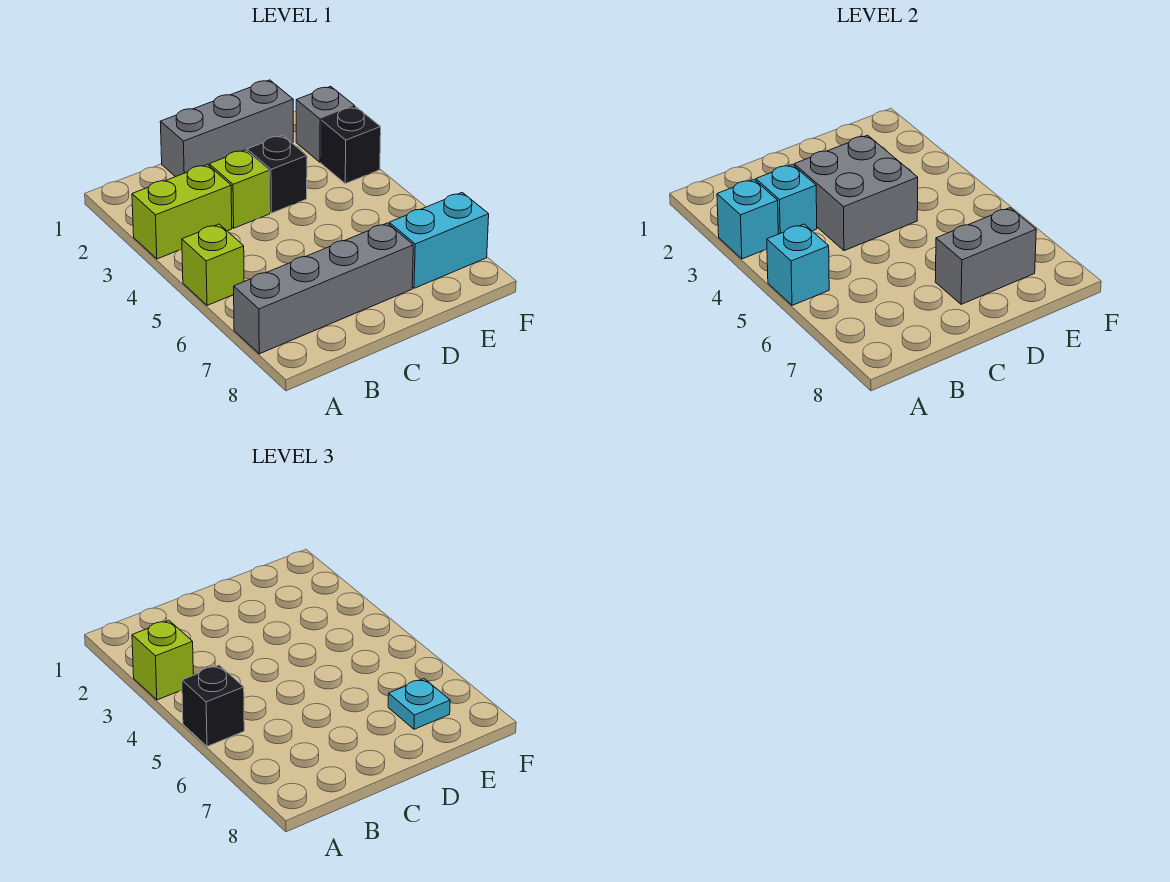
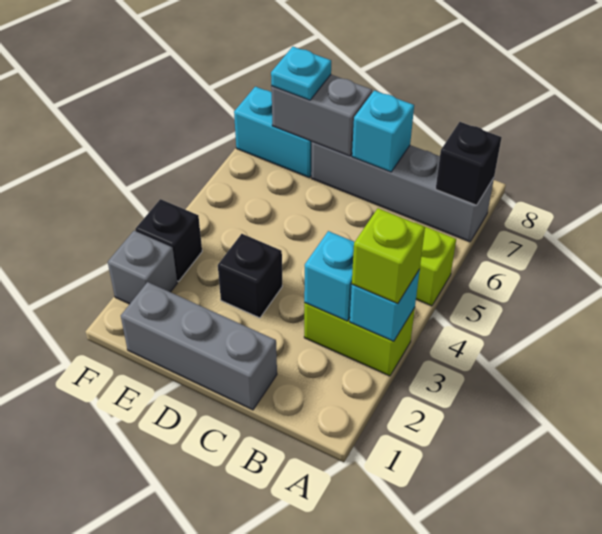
cyan 1x1 brick [767,224,829,305] -> cyan 1x1 brick moved to [352,90,414,172]
black 1x1 brick [182,665,244,746] -> black 1x1 brick moved to [436,122,502,205]
lime 1x1 brick [209,150,270,228] -> none
grey 2x2 brick [794,135,918,251] -> none

